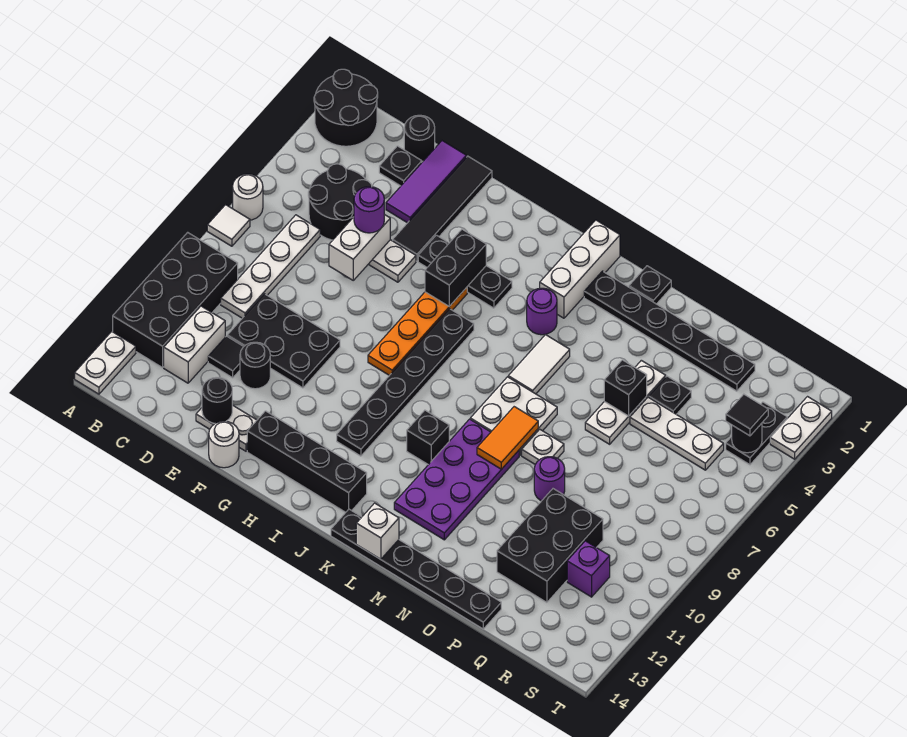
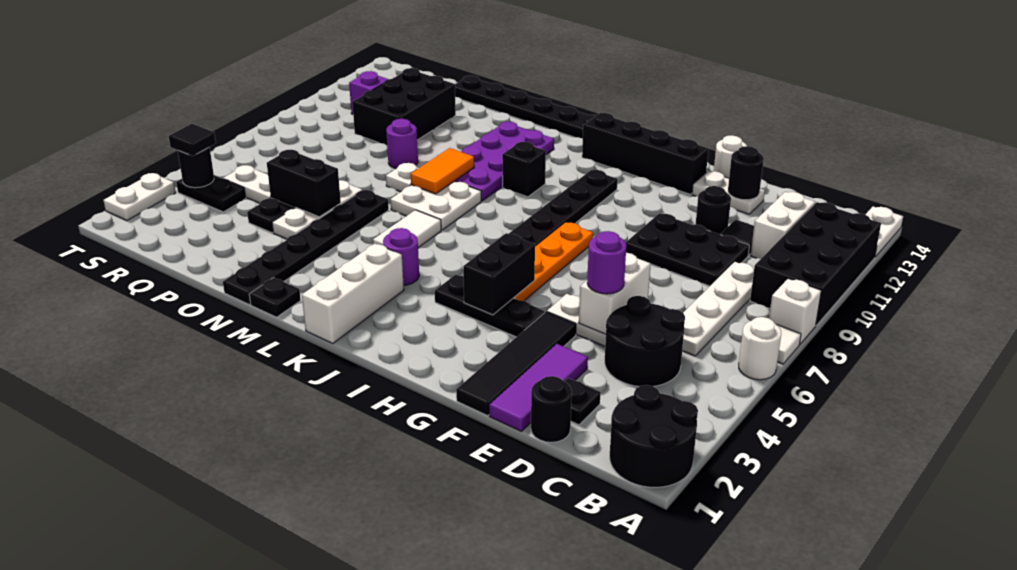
black 1x6 plate [584,271,755,391] -> black 1x6 plate turned to [223,190,389,305]
white 1x1 brick [356,503,399,559] -> white 1x1 brick moved to [769,279,821,344]
black 1x1 brick [604,360,647,416] -> black 1x2 brick [267,150,341,217]
black 1x2 plate [726,402,787,465] -> black 1x2 plate turned to [176,175,246,212]

